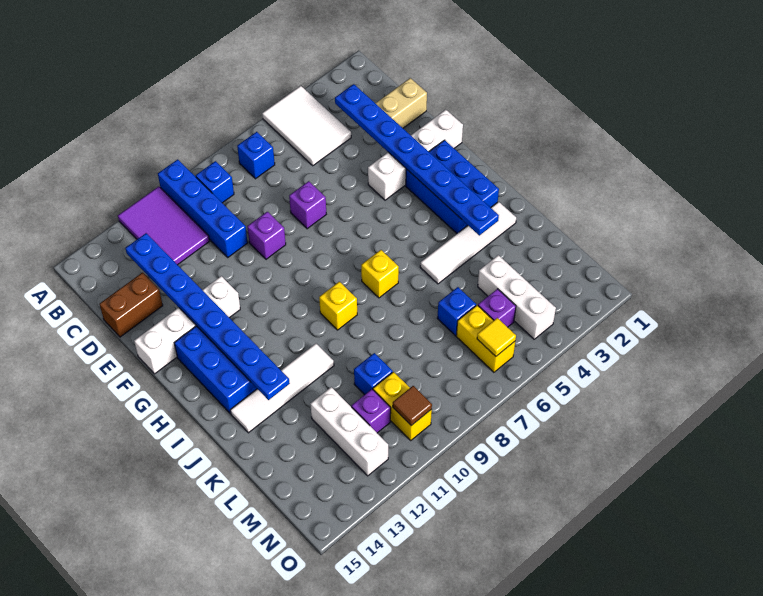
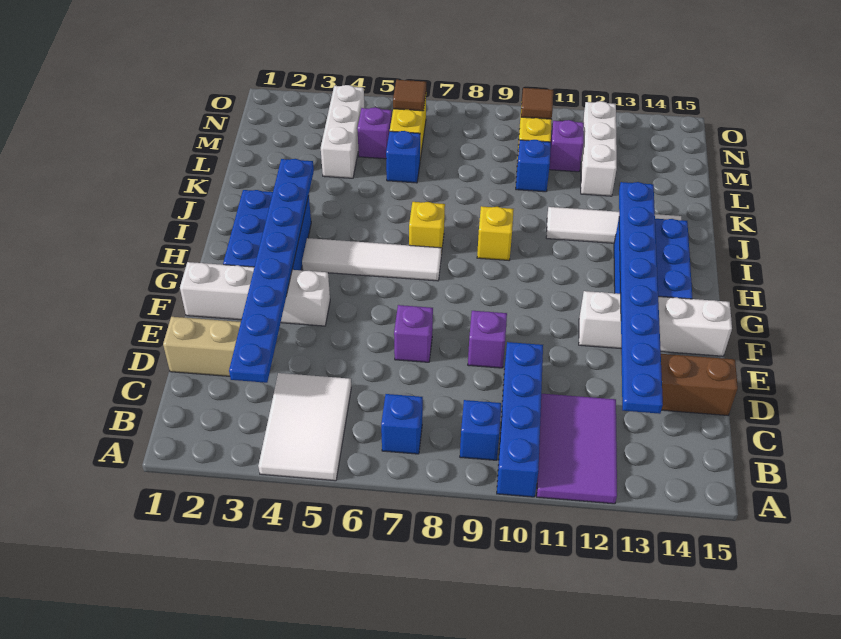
white 1x4 tile [420,202,516,284] -> white 1x4 tile moved to [302,238,442,281]
yellow 1x1 tile [477,318,516,356] -> brown 1x1 tile [393,80,426,111]

